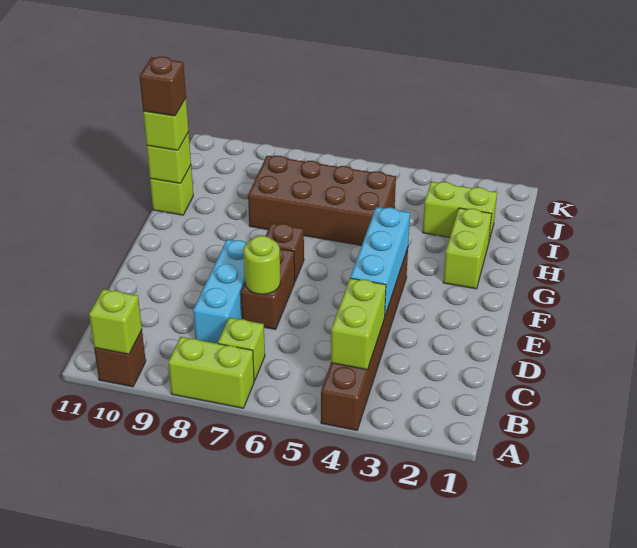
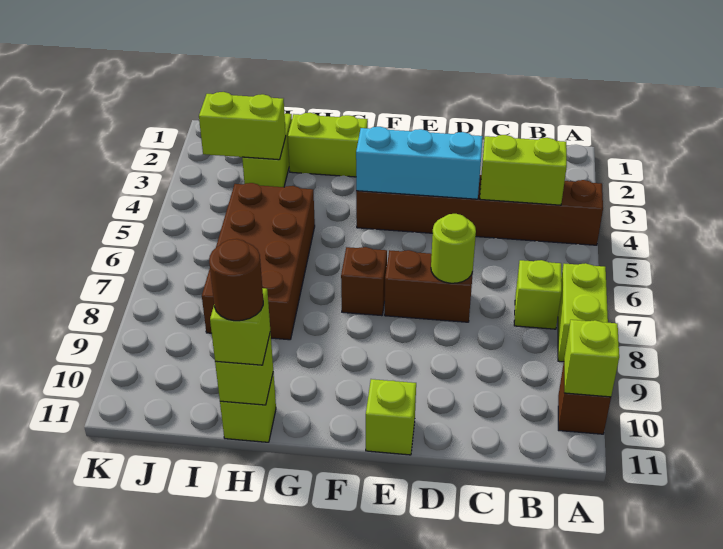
cyan 1x3 brick [193,240,246,344] -> none
none -> lime 1x1 brick [366,379,416,455]
brown 1x1 brick [140,57,186,116] -> brown 1x1 round brick [209,239,263,321]
none -> lime 1x2 brick [199,92,286,160]

